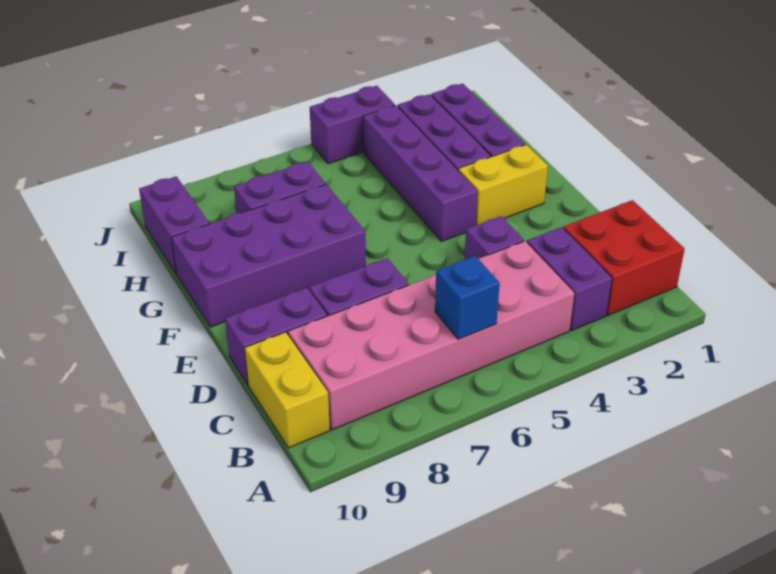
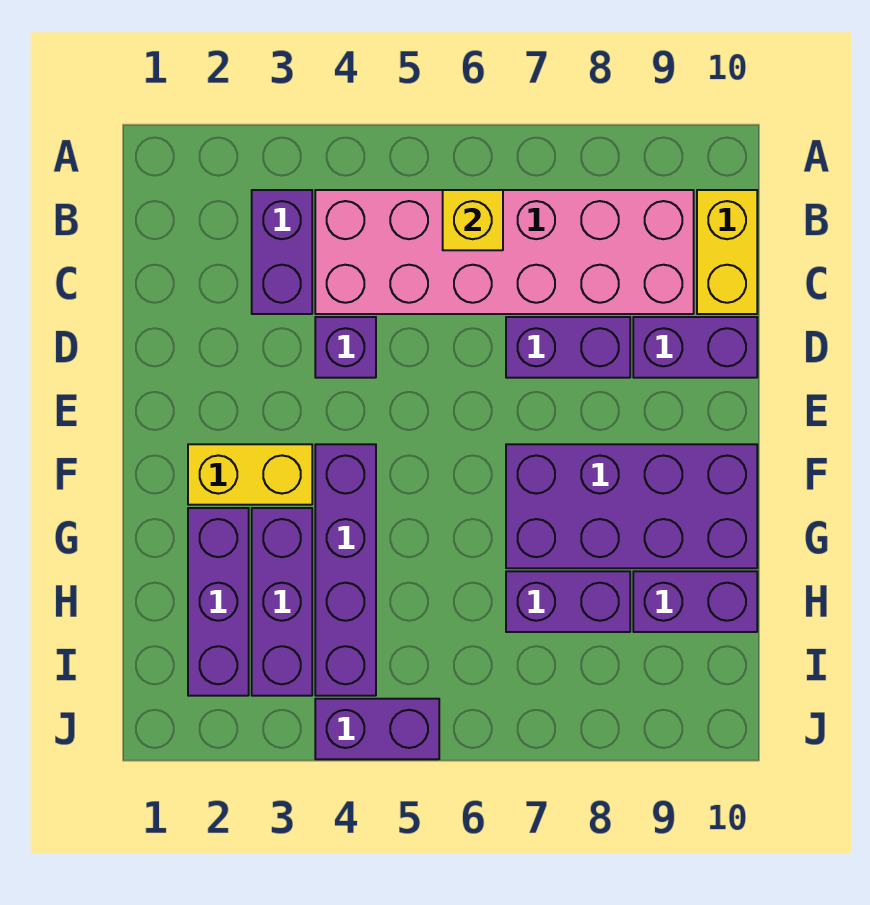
red 2x2 brick [563,200,685,315] -> none
blue 1x1 brick [435,256,500,339] -> yellow 1x1 brick [443,190,503,250]
purple 1x2 brick [139,176,209,274] -> purple 1x2 brick turned to [633,571,757,632]

